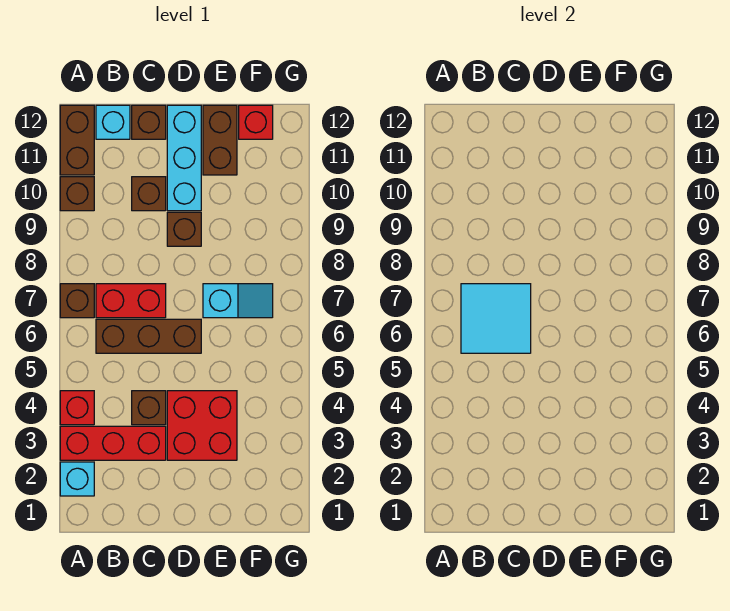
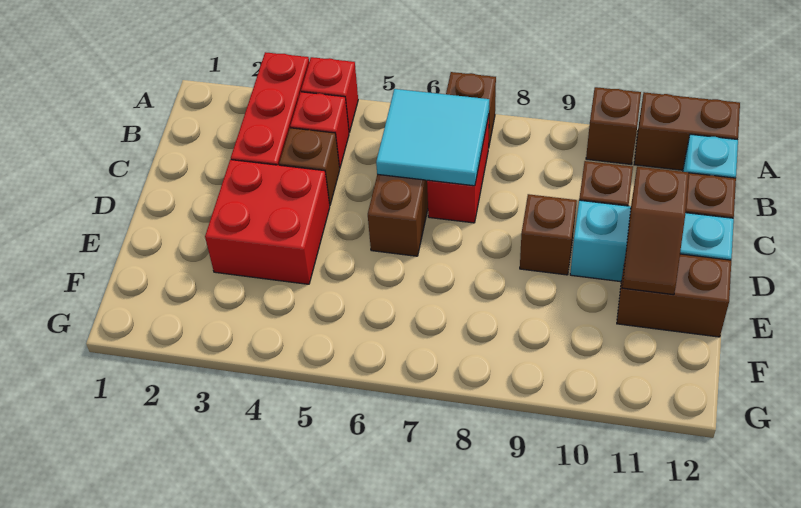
cyan 1x1 brick [60,462,94,496] -> none
none -> brown 1x2 slope [622,167,689,295]
cyan 1x2 slope [203,284,273,318] -> none
red 1x1 brick [239,105,273,139] -> red 1x1 brick moved to [290,92,349,168]

